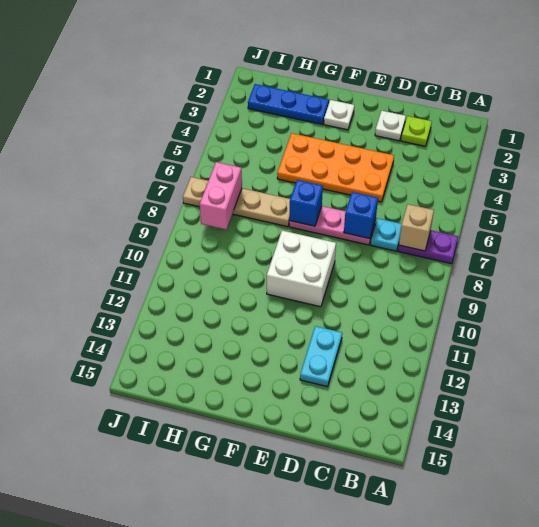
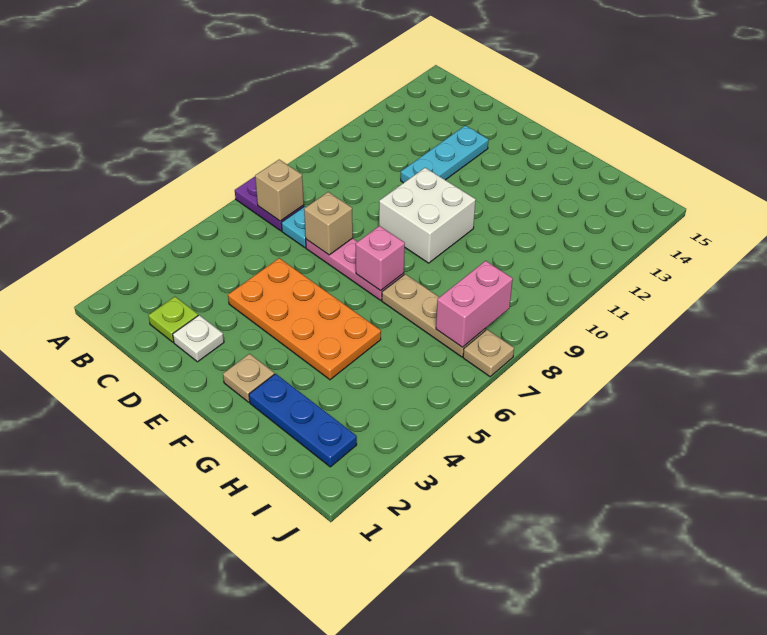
blue 1x1 brick [344,192,378,239] -> tan 1x1 brick [304,192,353,255]
cyan 1x2 plate [300,326,342,387] -> cyan 1x3 plate [401,125,489,183]
white 1x1 plate [324,100,354,130] -> tan 1x1 plate [223,354,274,402]
blue 1x1 brick [289,180,323,226] -> pink 1x1 brick [355,226,405,291]

